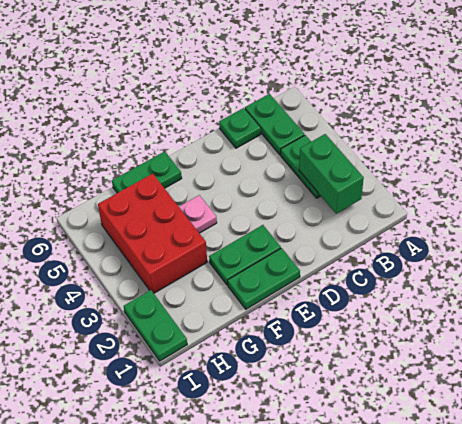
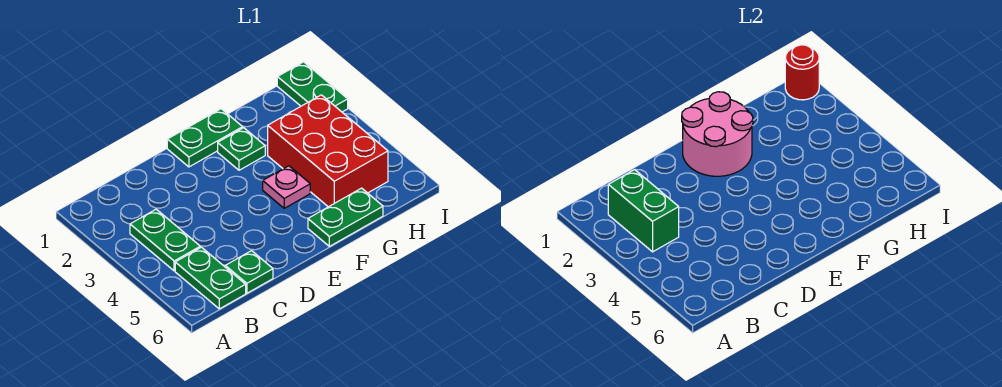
none -> pink 2x2 round brick [682,92,753,176]
green 1x2 plate [209,225,281,285] -> green 1x1 plate [218,128,265,170]
none -> red 1x1 round brick [785,45,819,100]

